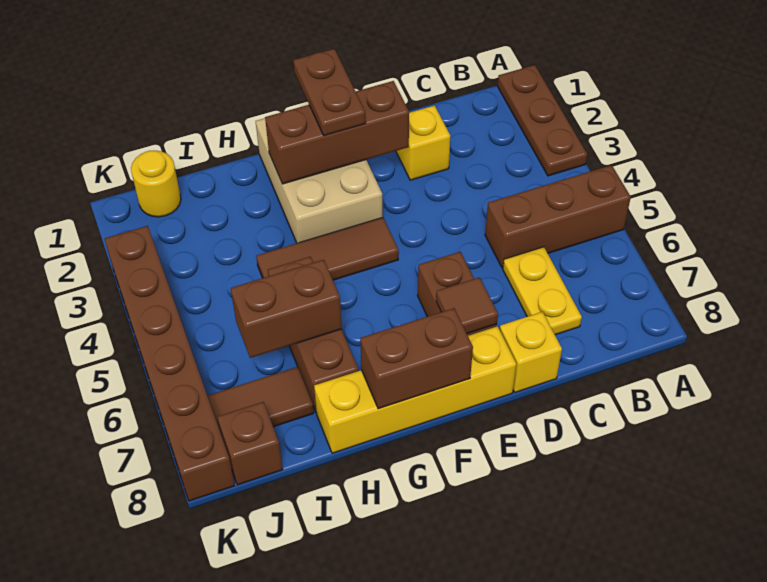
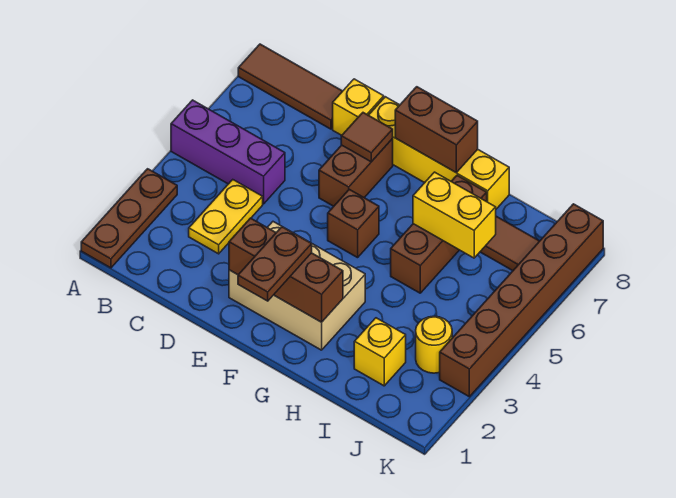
brown 1x3 brick [485,165,631,268] -> purple 1x3 brick [171,100,285,204]
yellow 1x2 plate [503,247,582,335] -> yellow 1x2 plate moved to [189,180,263,254]
yellow 1x1 brick [396,106,450,180] -> yellow 1x1 brick moved to [354,318,406,386]
tan 2x3 brick [256,118,383,243] -> tan 2x3 brick turned to [229,222,365,350]
brown 1x3 tile [256,217,399,280] -> brown 1x3 tile moved to [238,44,342,129]
brown 1x2 brick [231,260,342,358] -> yellow 1x2 brick [413,172,496,258]
yellow 1x1 round brick [131,151,181,217] -> yellow 1x1 round brick moved to [416,316,452,373]
brown 1x1 brick [217,402,283,485] -> brown 1x1 brick moved to [328,189,379,258]

